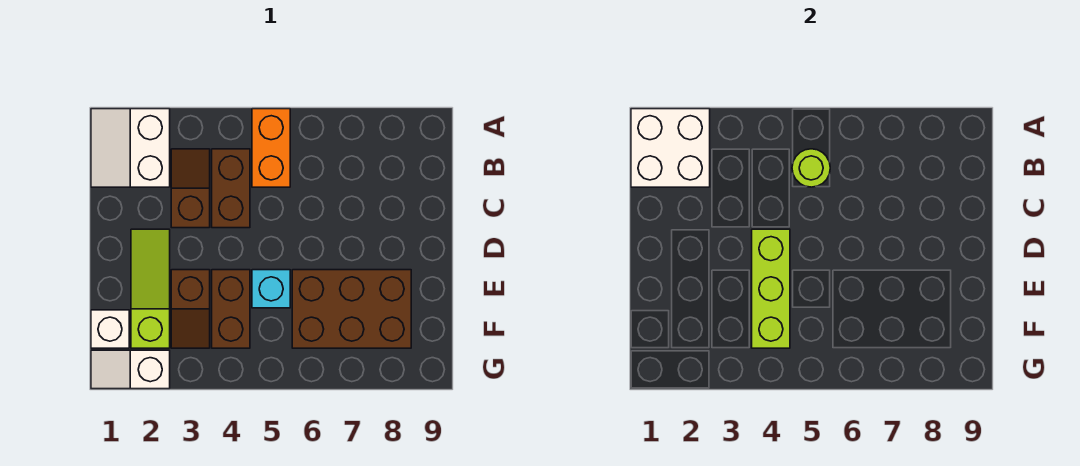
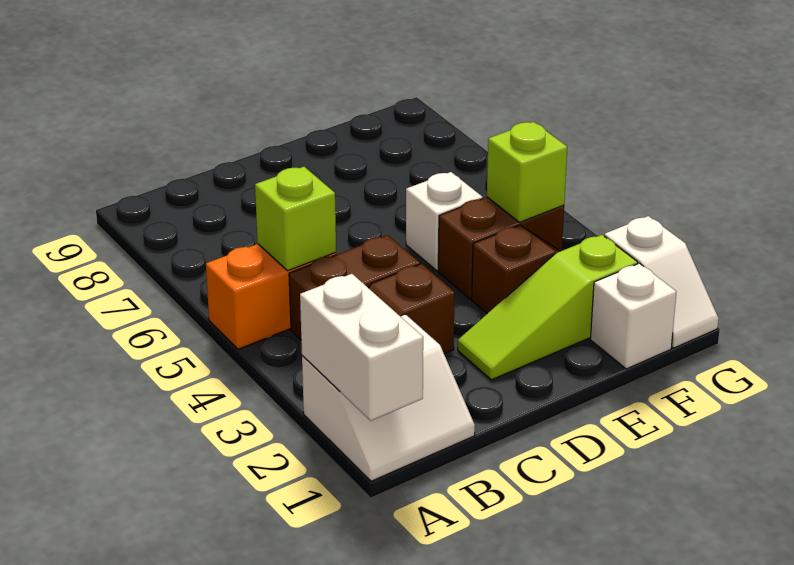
white 2x2 brick [631,109,710,187] -> white 1x2 brick [300,274,423,421]
lime 1x1 round brick [792,149,830,187] -> lime 1x1 brick [255,167,336,271]
lime 1x3 brick [752,229,790,348] -> lime 1x1 brick [487,122,567,222]
cyan 1x1 brick [252,270,290,308] -> white 1x1 brick [406,172,483,271]
brown 2x3 brick [292,270,411,348] -> none

